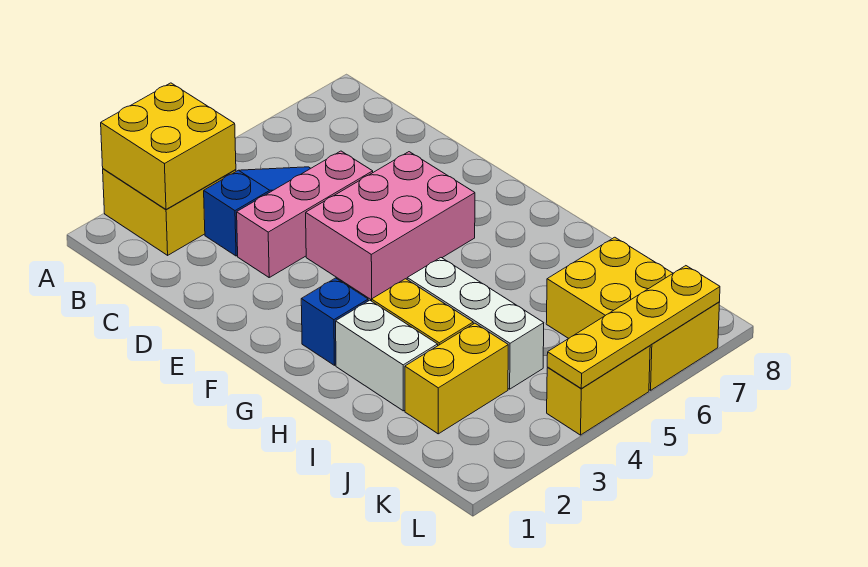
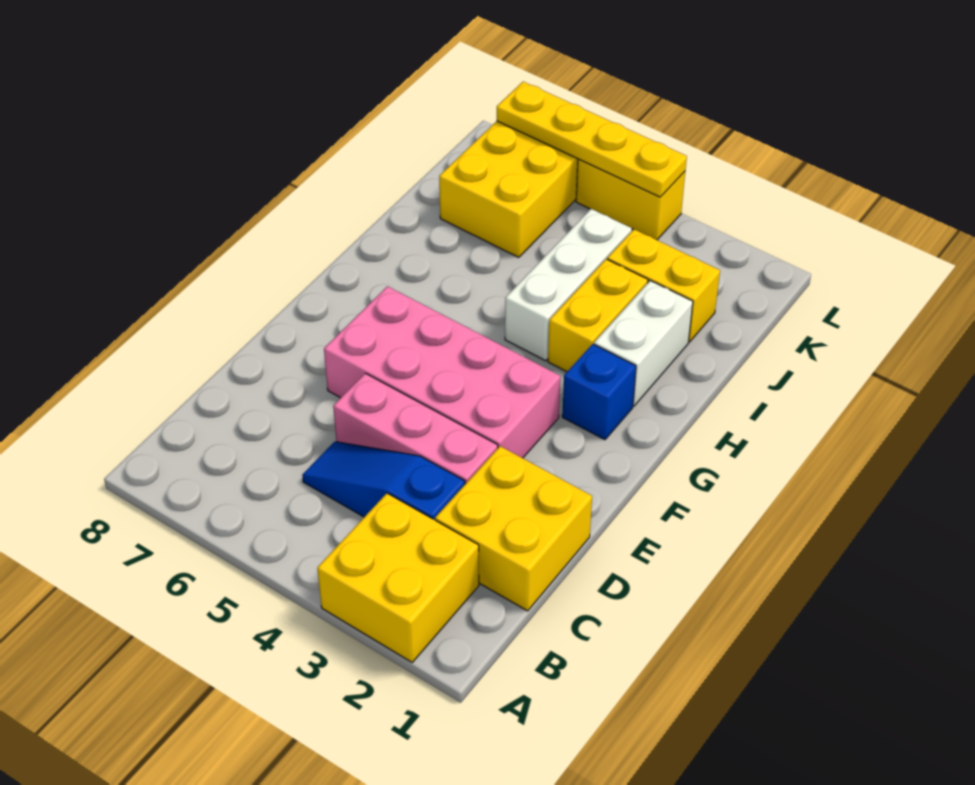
yellow 2x2 brick [101,83,236,209] -> yellow 2x2 brick moved to [435,446,592,611]
pink 2x3 brick [306,152,475,300] -> pink 2x4 brick [324,286,560,458]

